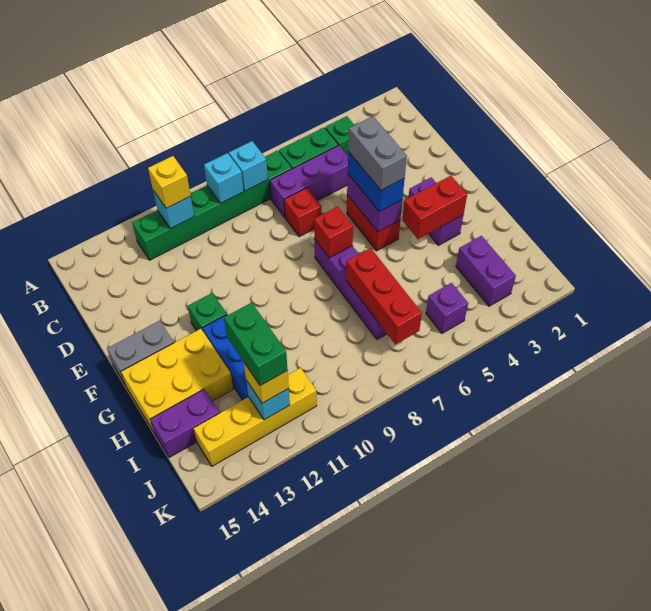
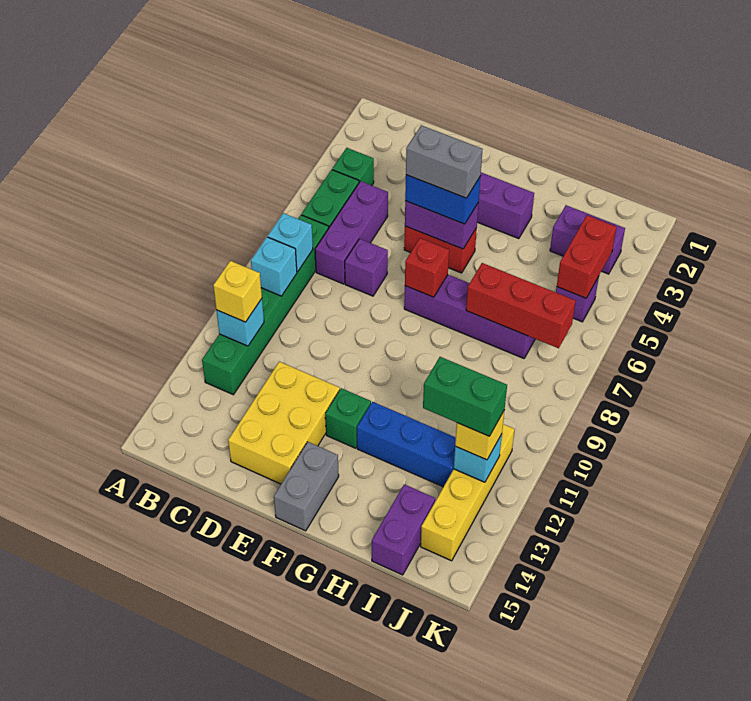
red 1x1 brick [284,188,321,237] -> purple 1x1 brick [345,239,388,296]
red 1x2 brick [402,176,467,239] -> red 1x2 brick moved to [557,215,616,298]
yellow 2x3 brick [121,329,233,432] -> yellow 2x3 brick moved to [228,362,340,484]

